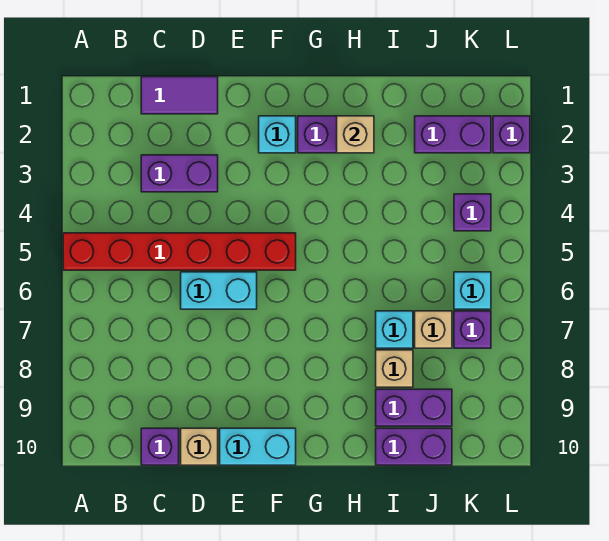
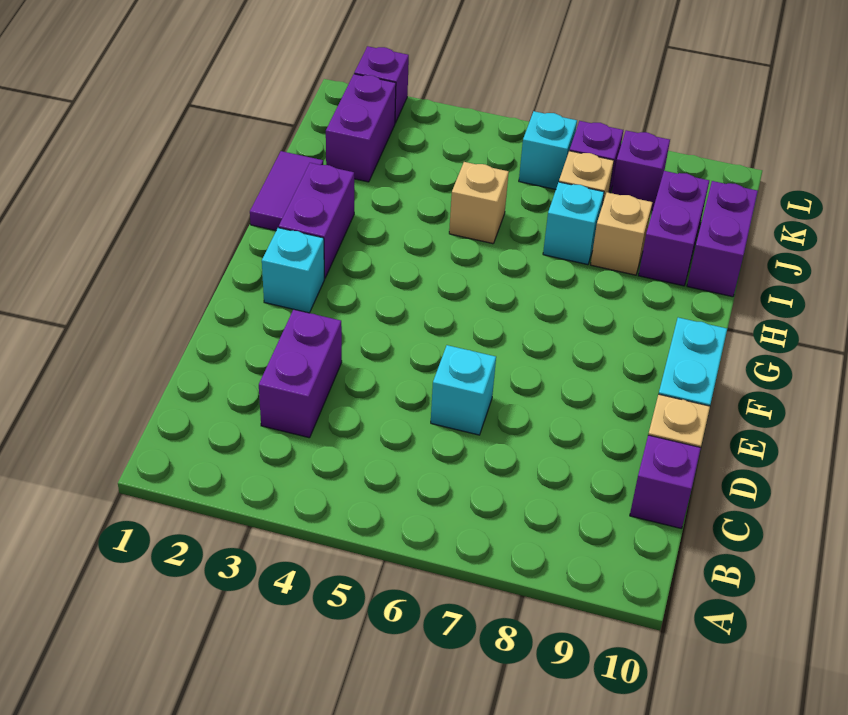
red 1x6 brick [63,233,296,270] -> none
purple 1x2 tile [141,77,218,114] -> purple 1x2 tile moved to [250,151,323,231]
cyan 1x2 brick [181,272,257,309] -> cyan 1x1 brick [431,345,496,435]
tan 1x1 brick [337,116,374,153] -> tan 1x1 brick moved to [449,162,509,244]
purple 1x1 brick [454,194,491,231] -> purple 1x1 brick moved to [612,130,670,210]

